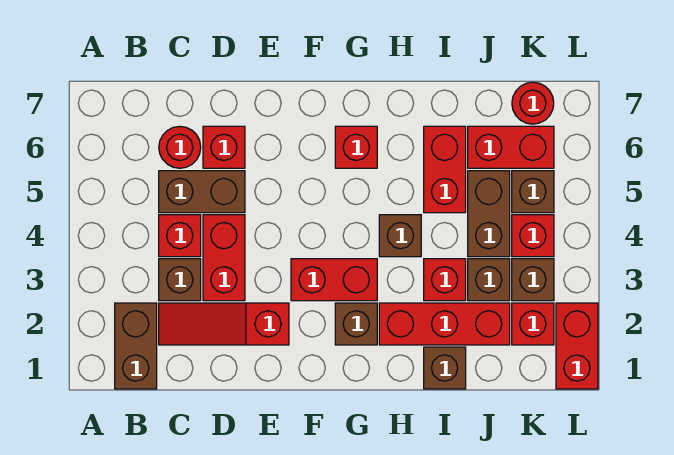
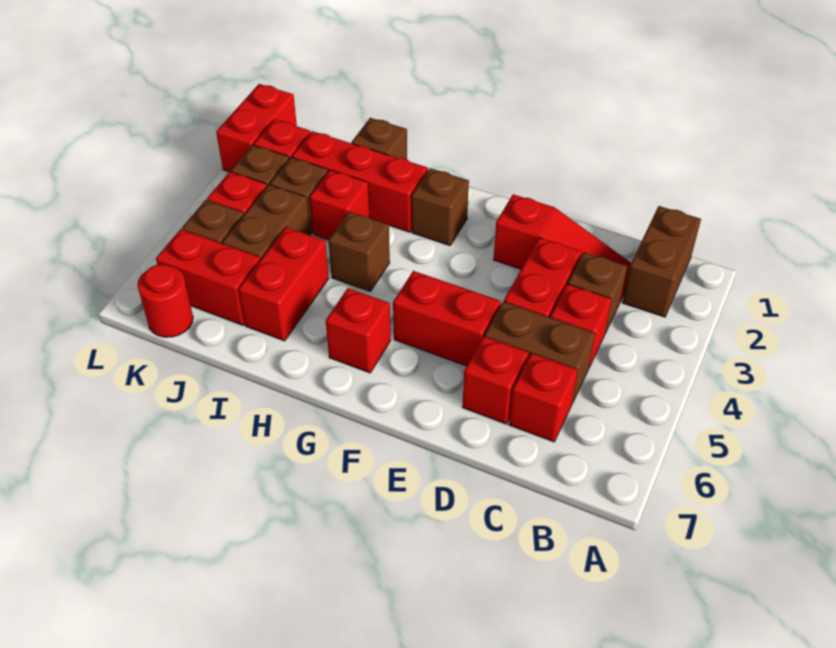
red 1x1 round brick [159,126,201,168] -> red 1x1 brick [509,353,578,442]
red 1x2 brick [291,259,377,301] -> red 1x2 brick moved to [393,271,501,366]

